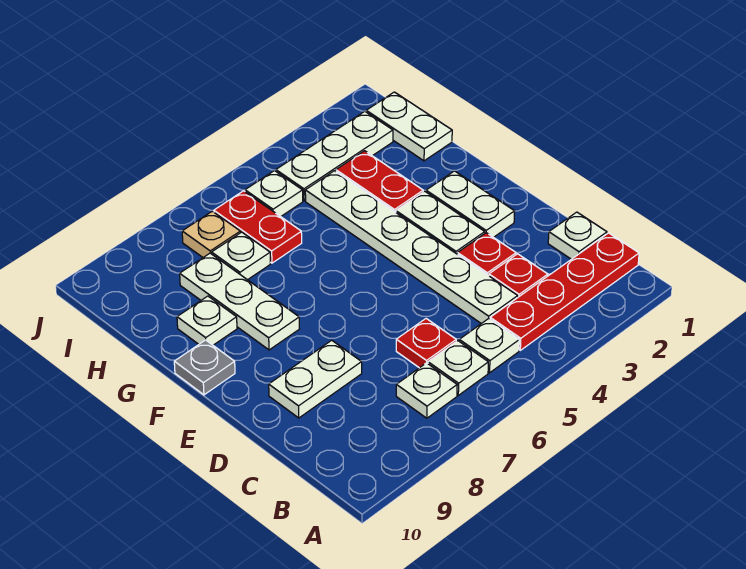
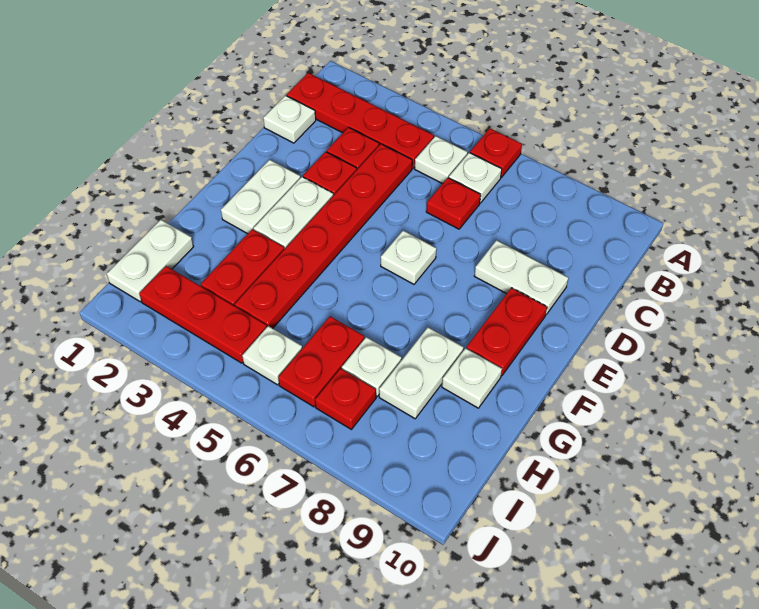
none -> red 1x1 plate [470,128,522,178]
white 1x1 plate [396,363,457,418] -> white 1x1 plate moved to [381,230,437,284]
white 1x6 plate [305,171,518,324] -> red 1x6 plate [235,144,412,328]
none -> red 1x2 plate [466,288,547,376]
white 1x3 plate [180,253,300,350] -> white 1x2 plate [379,327,464,419]
grey 1x1 plate [174,340,235,395] -> none
white 1x3 plate [276,112,393,201] -> red 1x3 plate [139,266,267,363]
tan 1x1 plate [182,211,240,257] -> red 1x1 plate [315,368,376,429]

